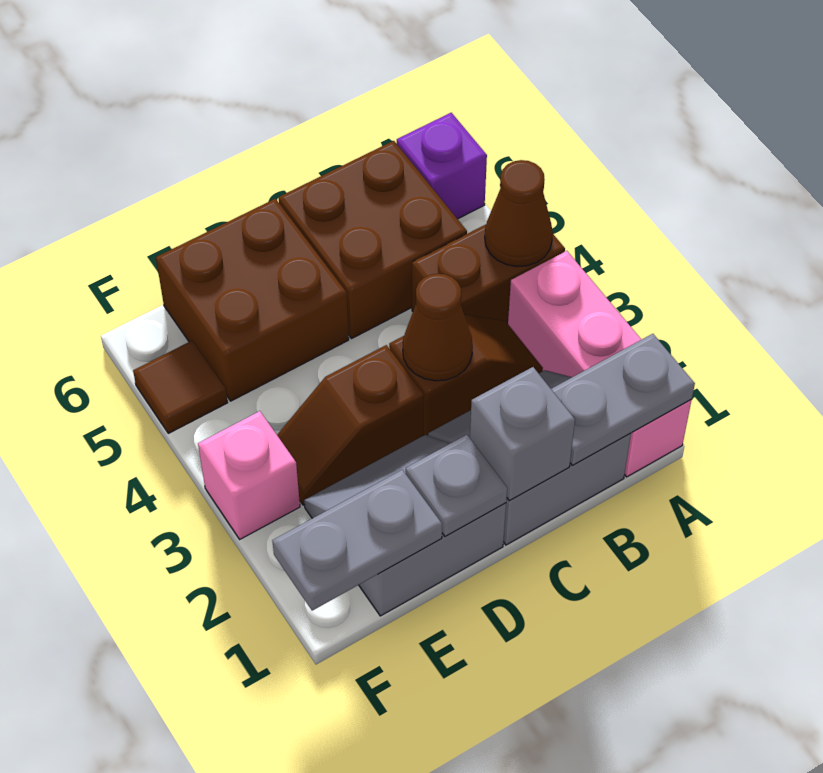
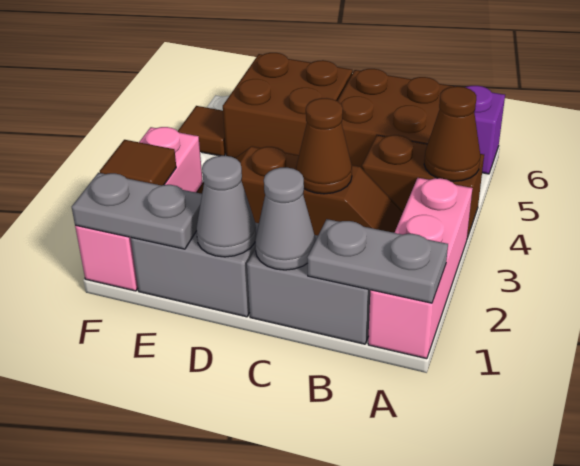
grey 1x1 brick [470,367,575,501] -> grey 1x1 cone [255,168,316,270]
grey 1x1 plate [406,435,507,536] -> grey 1x1 cone [196,156,256,257]
none -> brown 1x1 tile [100,140,176,186]
pink 1x1 brick [198,411,300,539] -> pink 1x3 brick [75,127,203,291]

